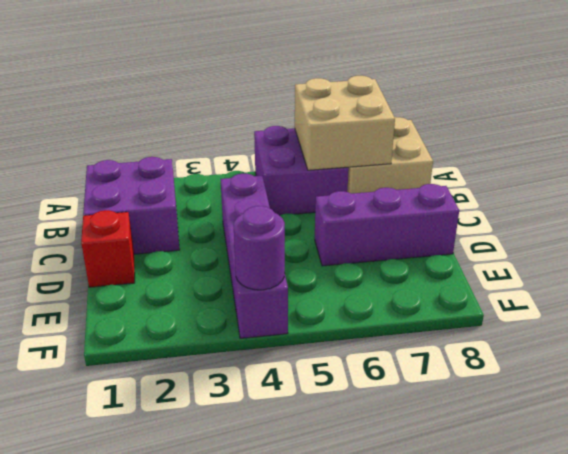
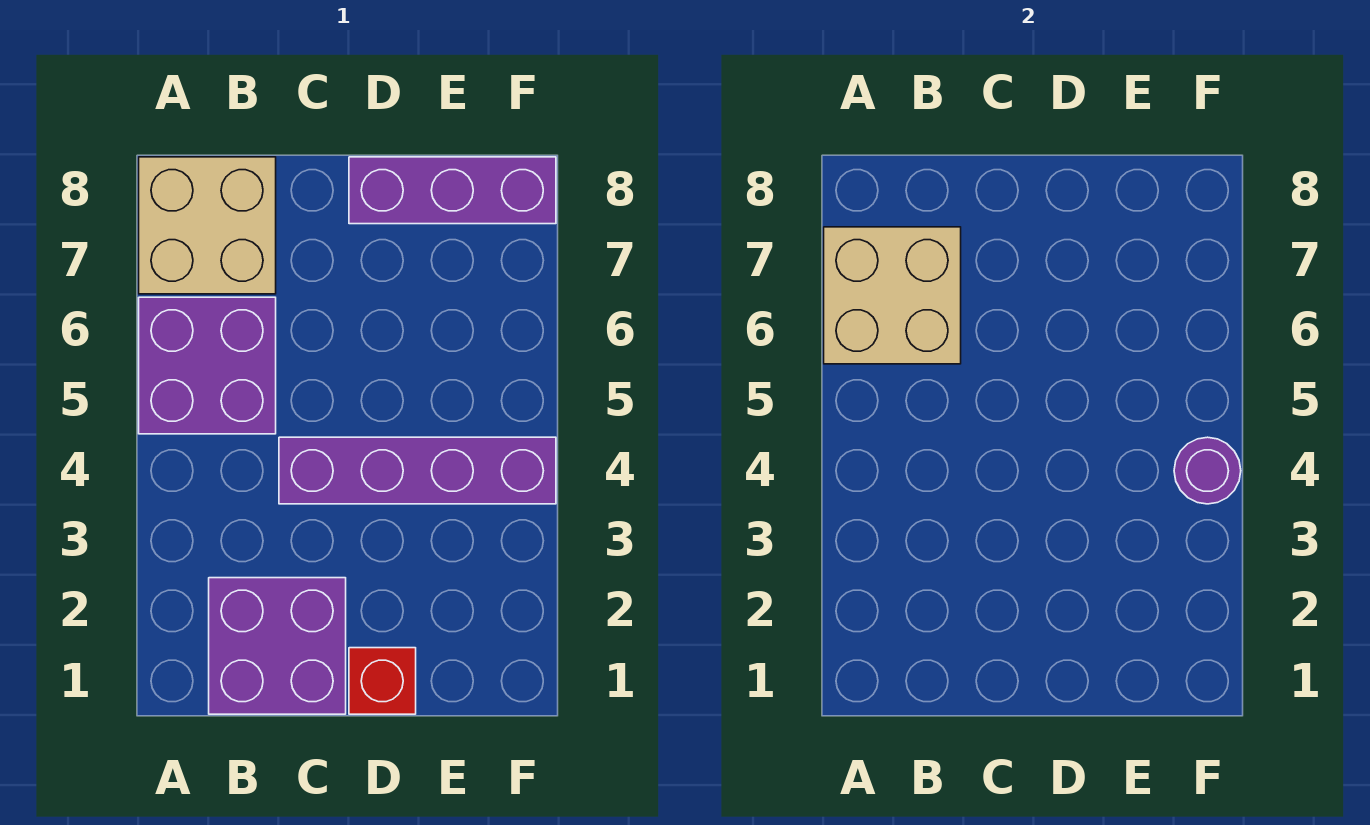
purple 1x3 brick [315,184,459,266] -> purple 1x3 brick turned to [349,157,556,224]

